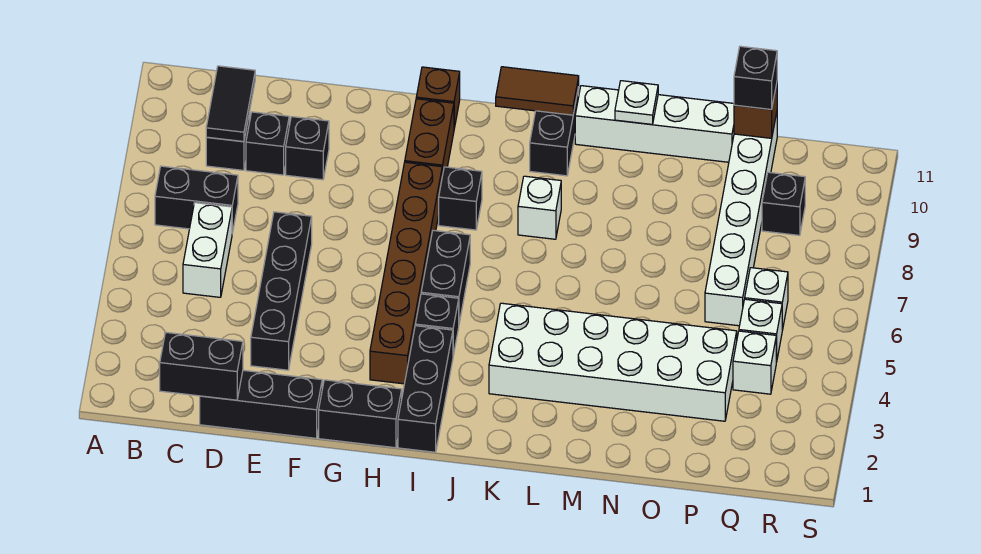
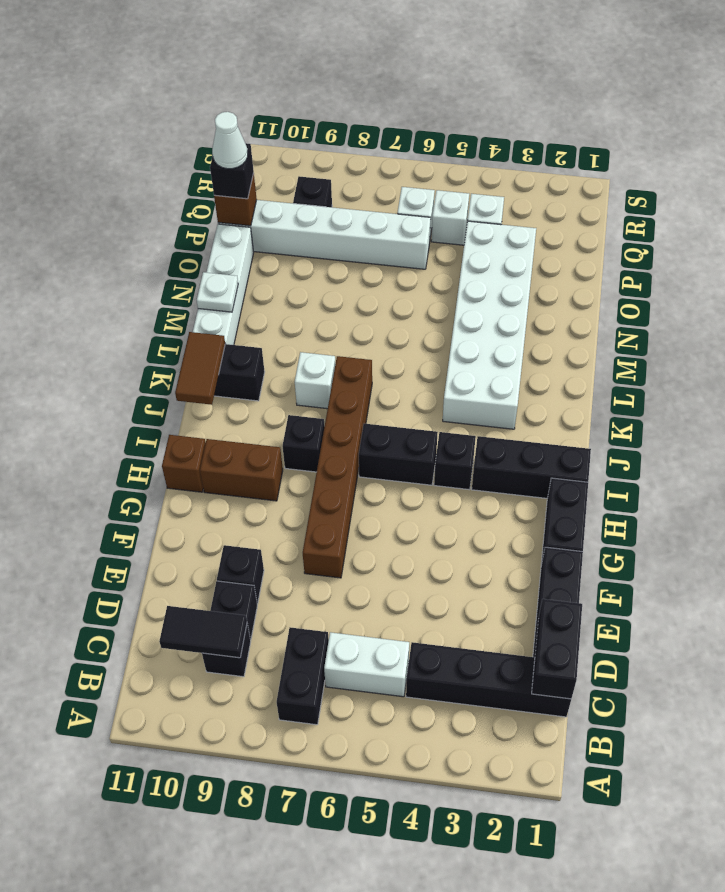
black 1x4 brick [251,212,312,370] -> black 1x4 brick moved to [406,642,571,717]
brown 1x6 brick [370,162,442,384] -> brown 1x6 brick turned to [303,356,372,578]
none -> white 1x1 cone [212,112,248,169]

